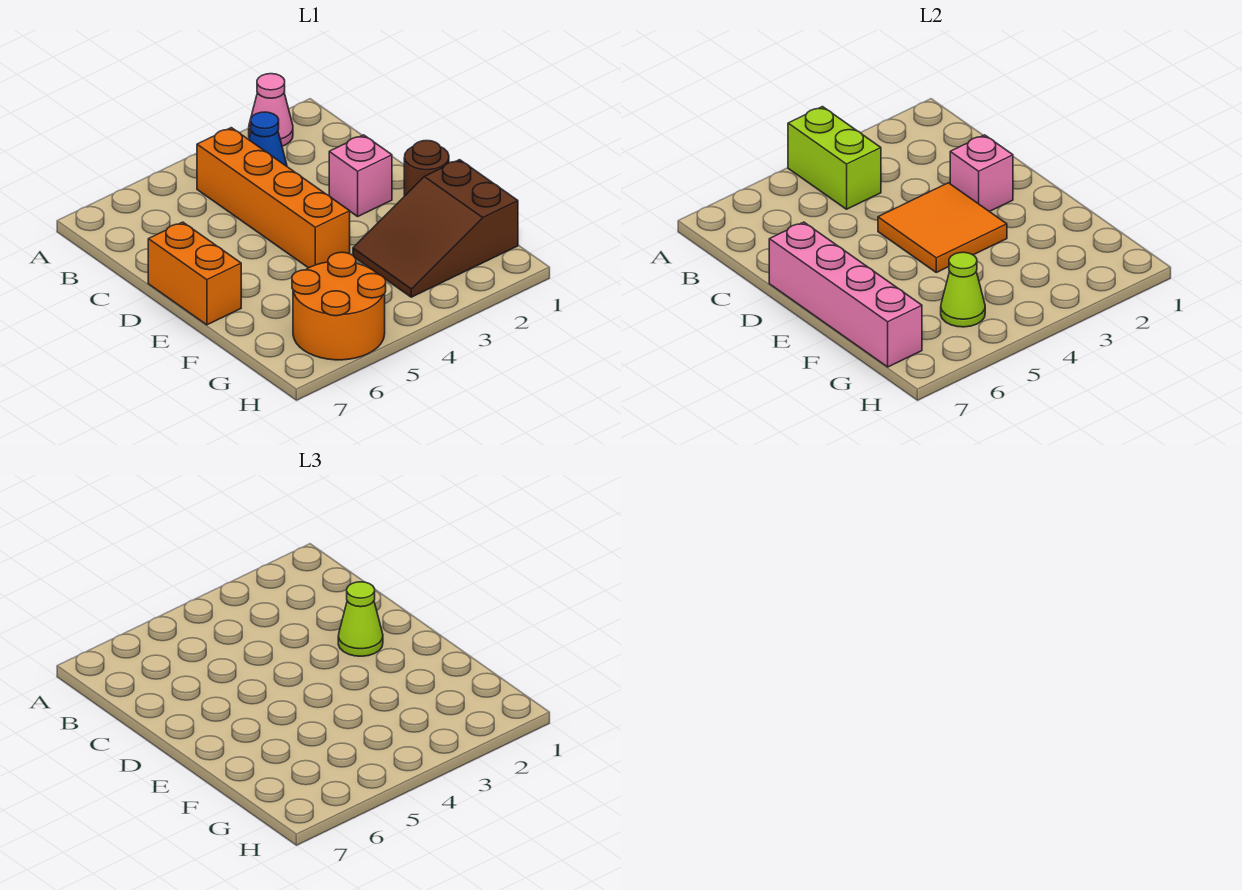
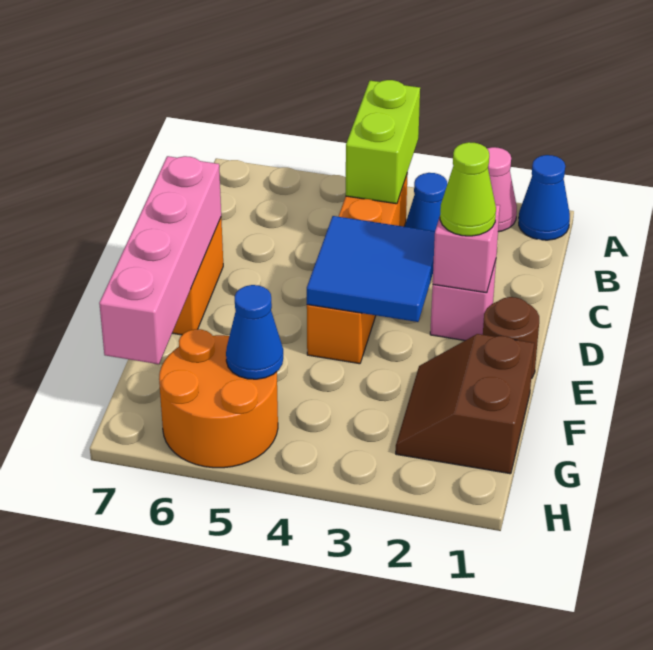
none -> blue 1x1 cone [519,155,570,240]
orange 2x2 tile [878,183,1007,272] -> blue 2x2 tile [307,216,435,322]
brown 2x3 slope [353,160,518,297] -> brown 2x2 slope [396,334,534,474]
lime 1x1 cone [941,252,985,327] -> blue 1x1 cone [226,285,283,379]

